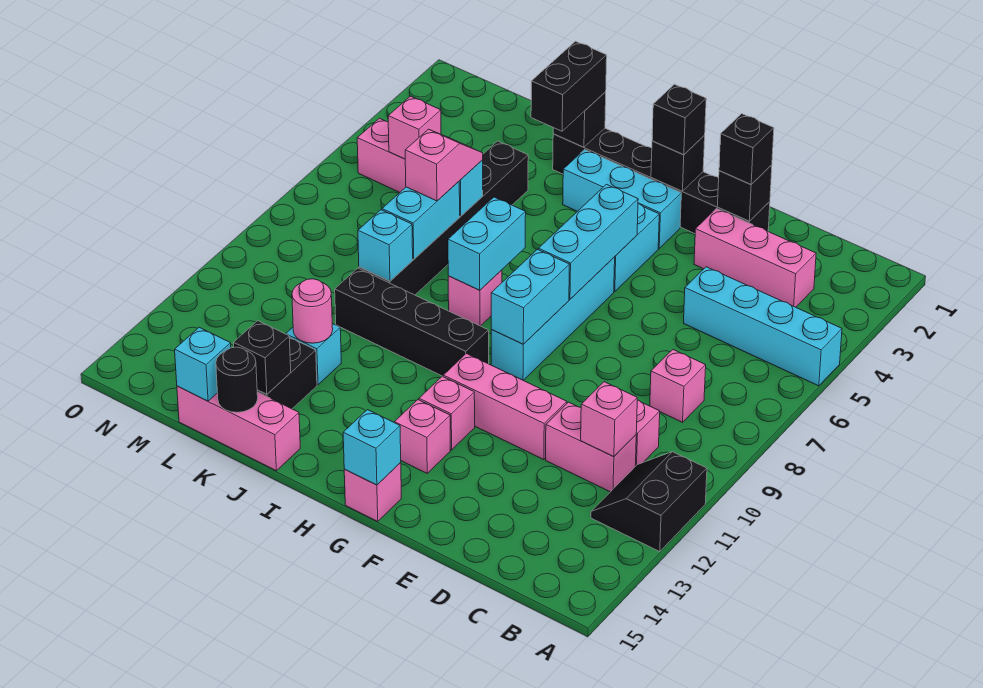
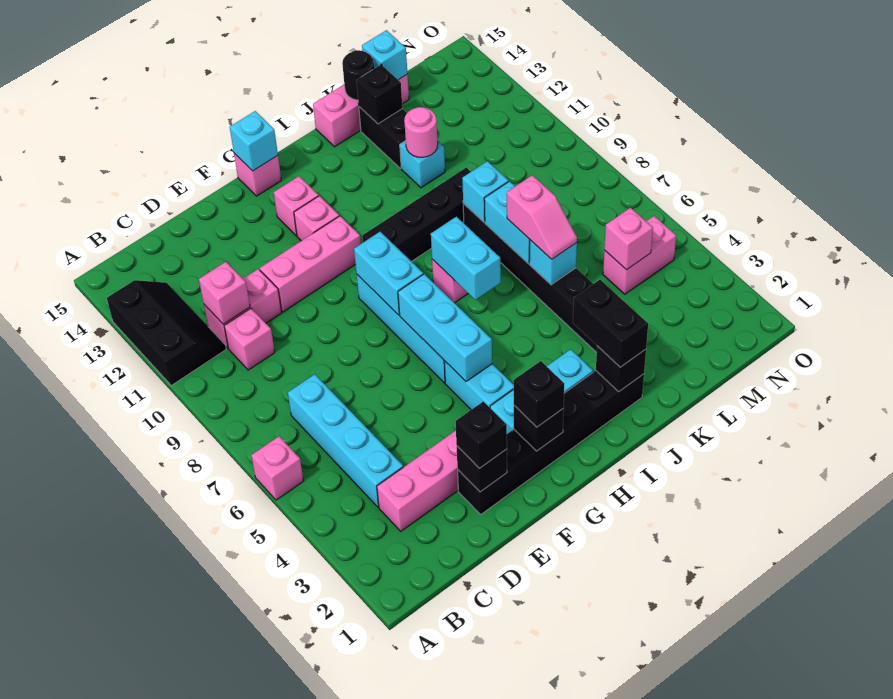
cyan 1x4 brick [684,267,842,386] -> cyan 1x4 brick turned to [288,374,403,507]
black 2x2 slope [591,452,707,552] -> black 2x3 slope [107,280,226,386]
pink 1x1 brick [650,350,706,422] -> pink 1x1 brick moved to [251,436,303,500]

